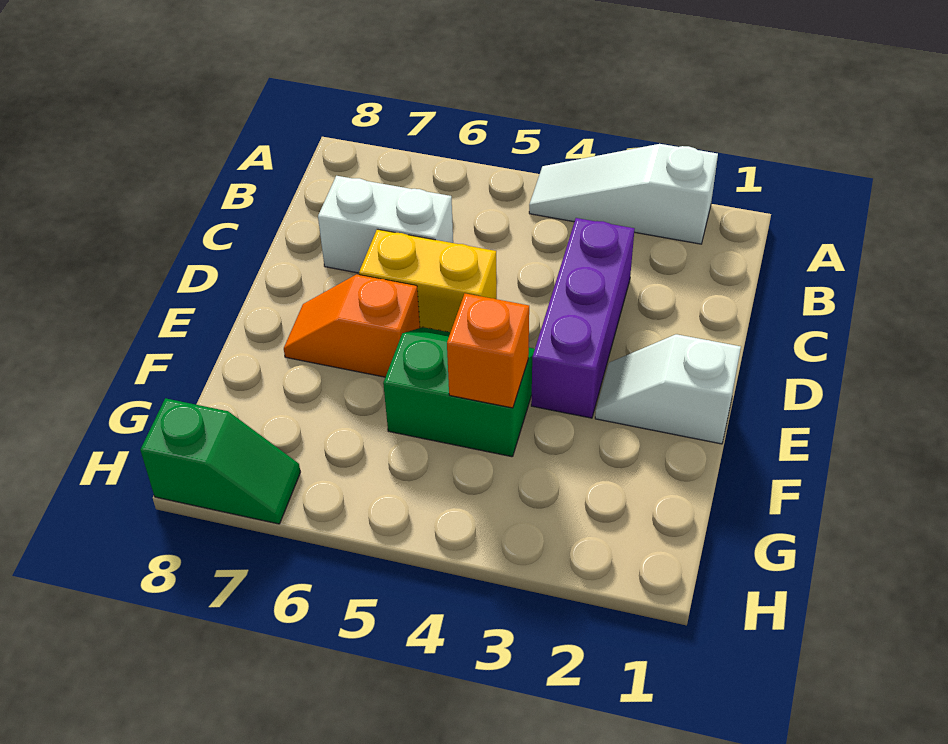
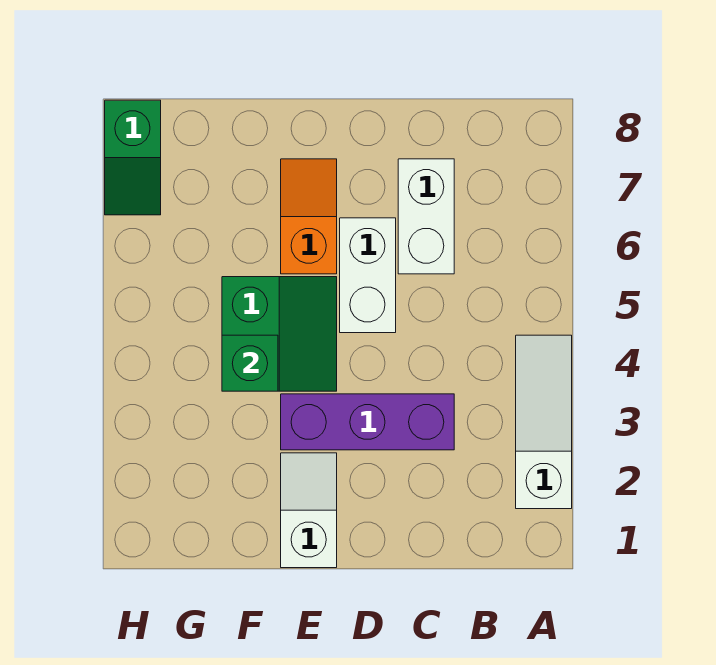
yellow 1x2 brick [359,229,497,332] -> white 1x2 brick [340,218,396,333]
orange 1x1 brick [447,294,529,408] -> green 1x1 brick [222,335,278,391]

